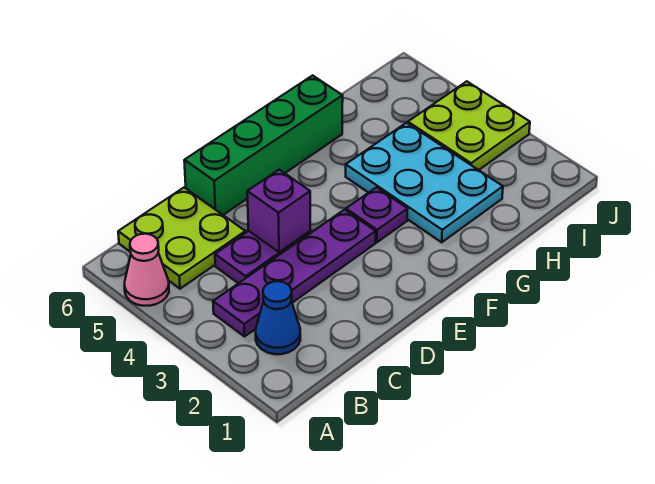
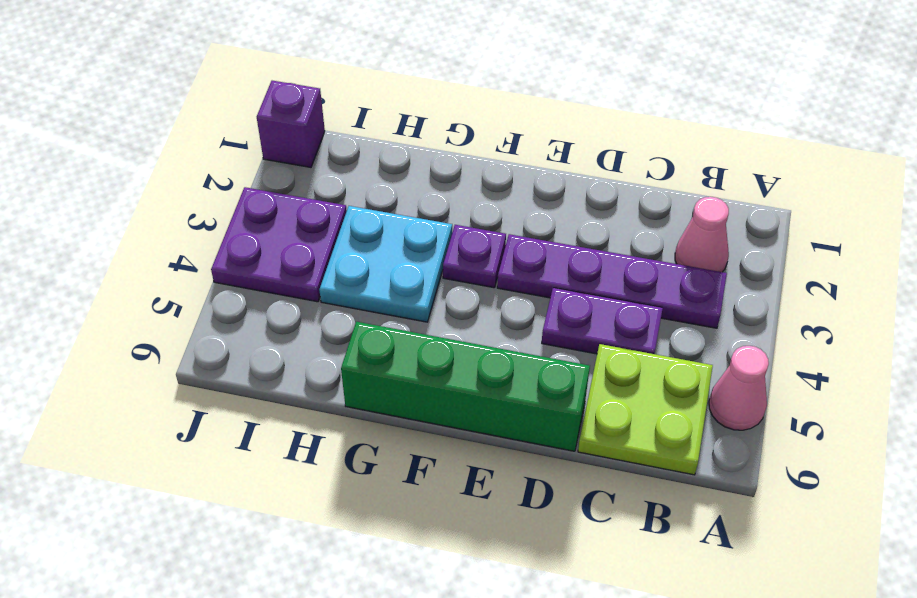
blue 1x1 cone [256,281,300,354] -> pink 1x1 cone [675,197,729,272]
purple 1x1 brick [247,170,310,252] -> purple 1x1 brick moved to [257,81,325,167]
cyan 2x3 plate [346,123,503,242] -> cyan 2x2 plate [319,206,452,322]
lime 2x2 plate [408,81,530,170] -> purple 2x2 plate [211,187,347,302]

